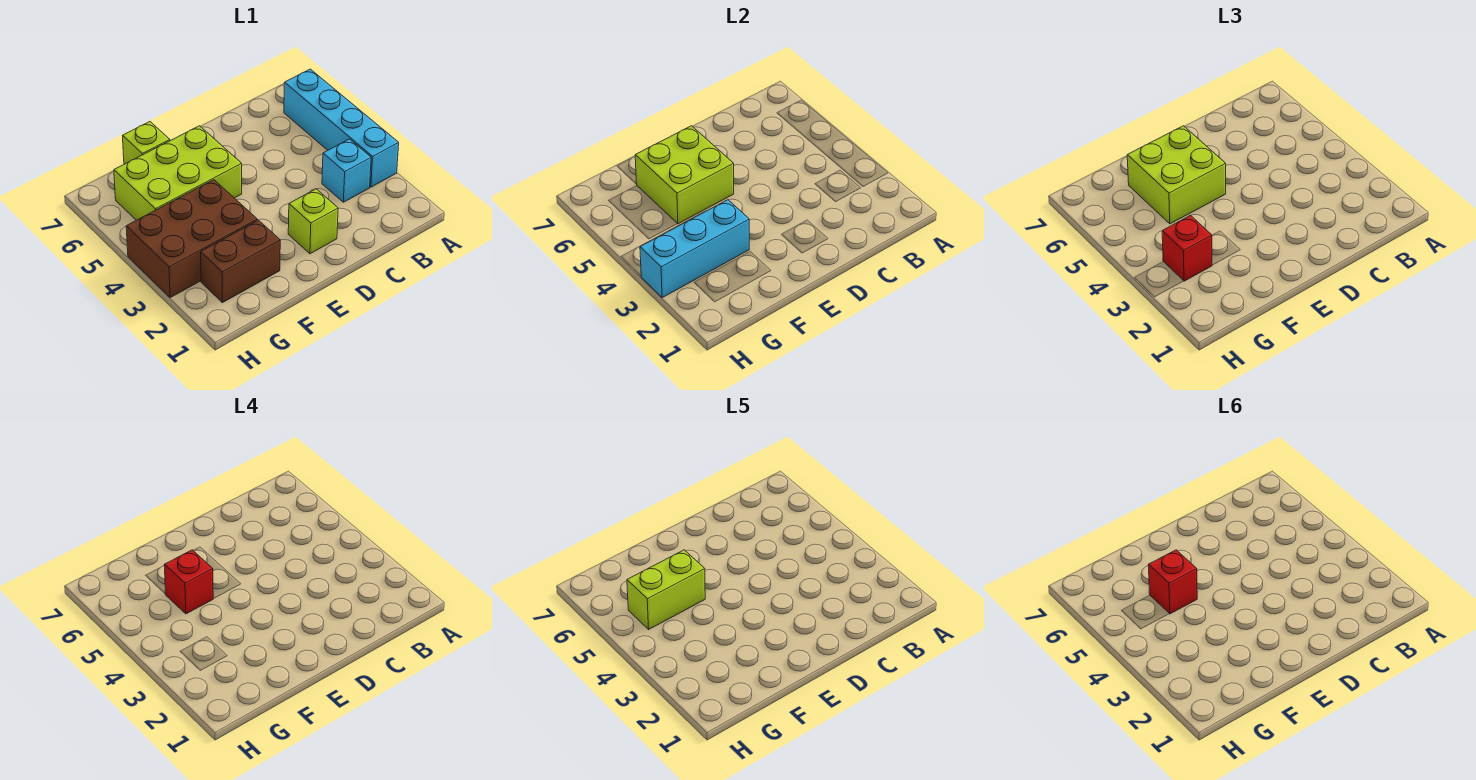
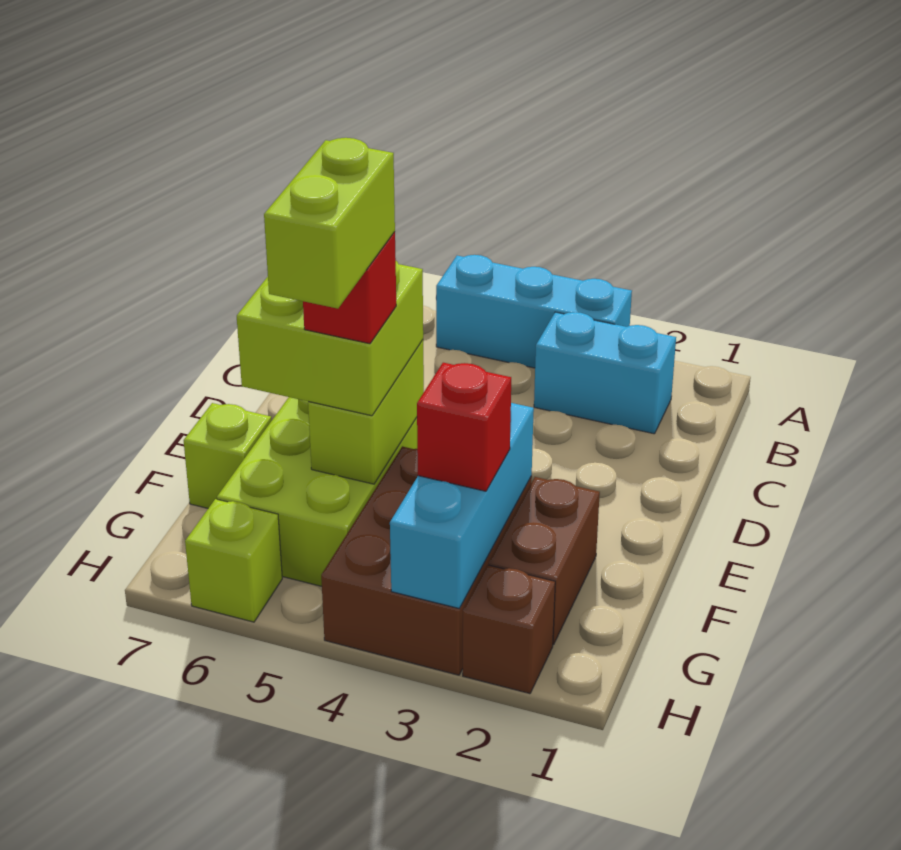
cyan 1x4 brick [284,69,399,187] -> cyan 1x3 brick [436,255,632,368]
cyan 1x1 brick [322,139,371,202] -> cyan 1x2 brick [534,312,676,434]
lime 1x1 brick [288,189,338,254] -> lime 1x1 brick moved to [185,499,282,622]
lime 2x2 brick [635,126,734,224] -> lime 1x2 brick [308,340,424,484]
red 1x1 brick [1148,550,1197,614] -> none
none -> brown 1x1 brick [463,565,555,694]

